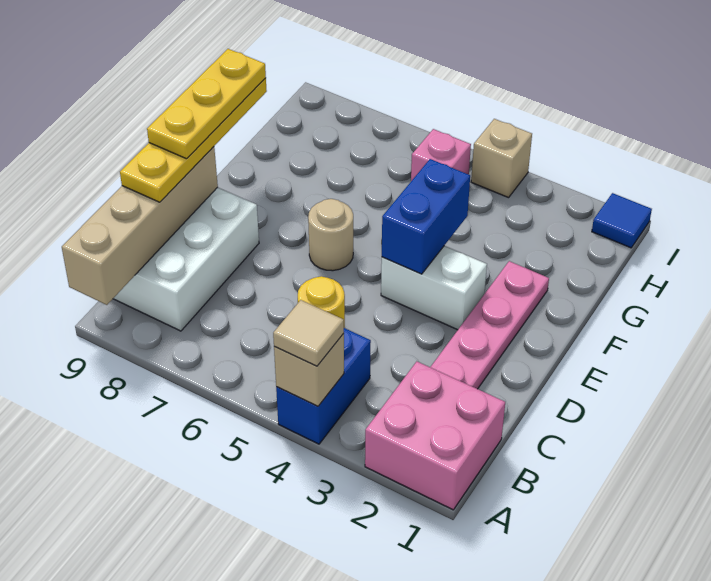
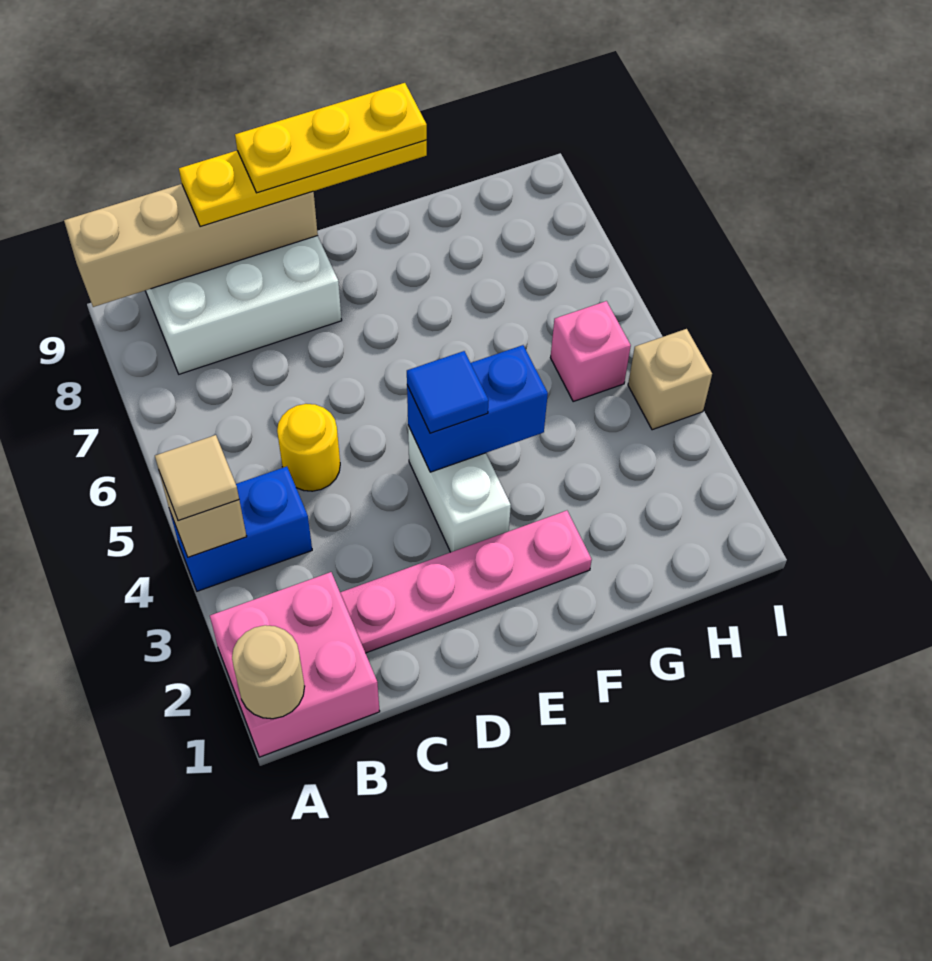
tan 1x1 round brick [308,199,353,271] -> tan 1x1 round brick moved to [232,625,305,719]
blue 1x1 tile [592,193,652,248] -> blue 1x1 tile moved to [407,351,489,433]

